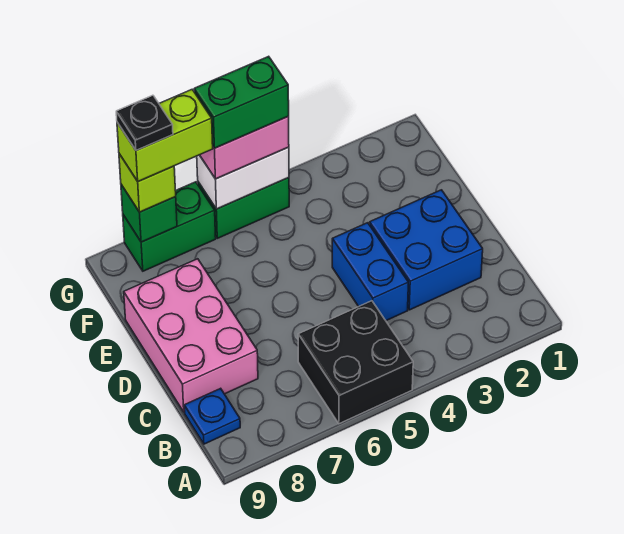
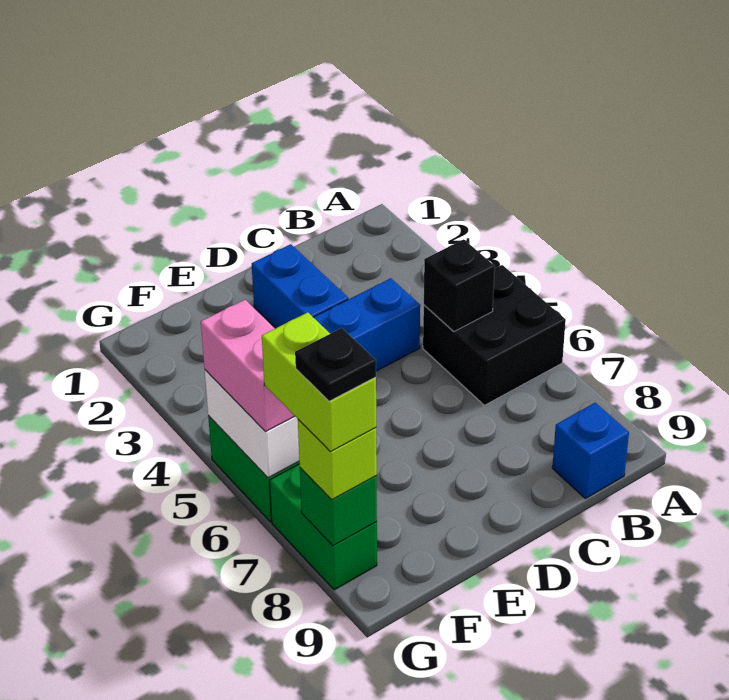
none -> black 1x1 brick [424,239,495,332]
blue 1x1 plate [184,388,240,444] -> blue 1x1 brick [552,403,629,499]
blue 2x2 brick [370,190,483,310] -> blue 1x2 brick [252,244,348,328]
pink 2x3 brick [124,259,258,412] -> none
green 1x2 brick [194,56,289,148] -> none

